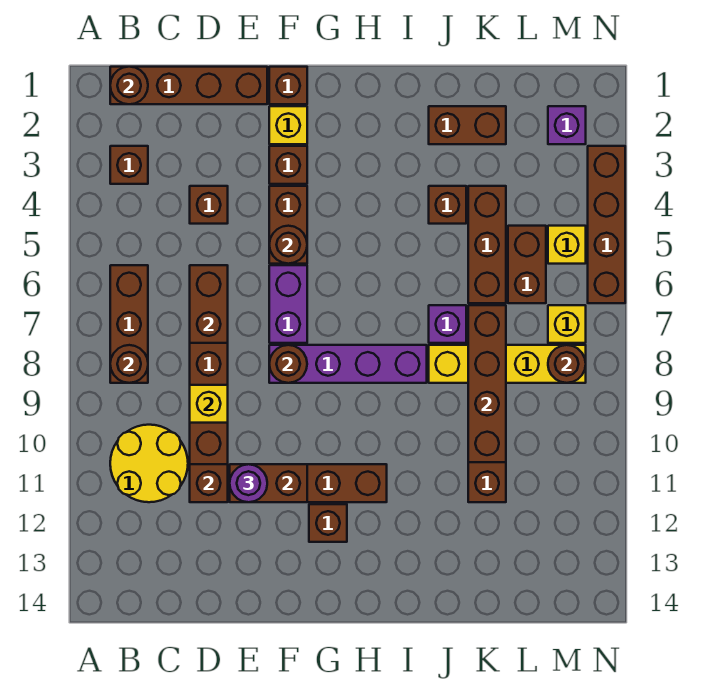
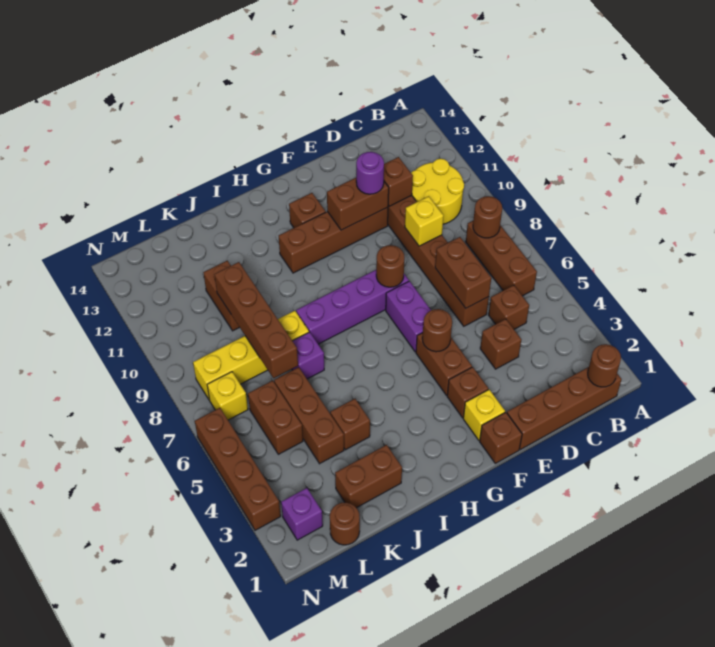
brown 1x1 brick [110,146,148,184] -> brown 1x1 brick moved to [489,285,529,329]
yellow 1x1 brick [548,226,586,264] -> none
brown 1x1 round brick [548,345,586,383] -> brown 1x1 round brick moved to [330,503,360,545]

